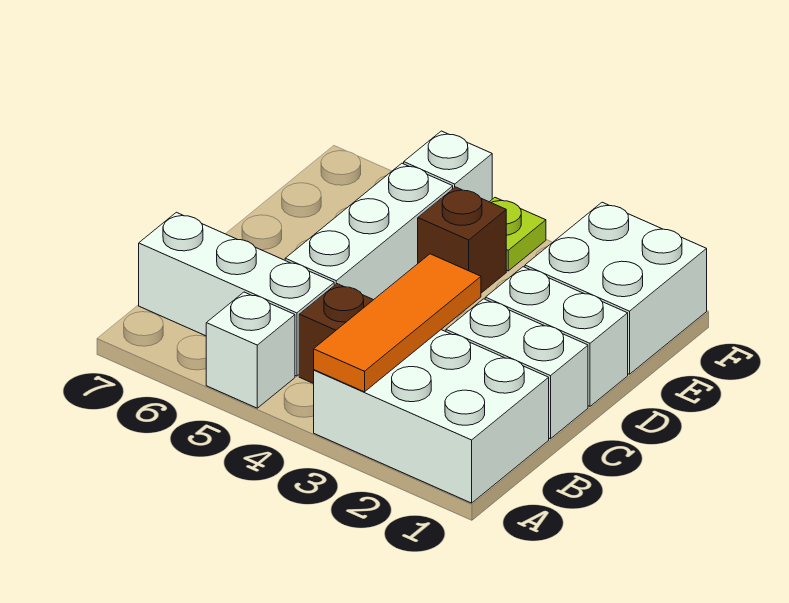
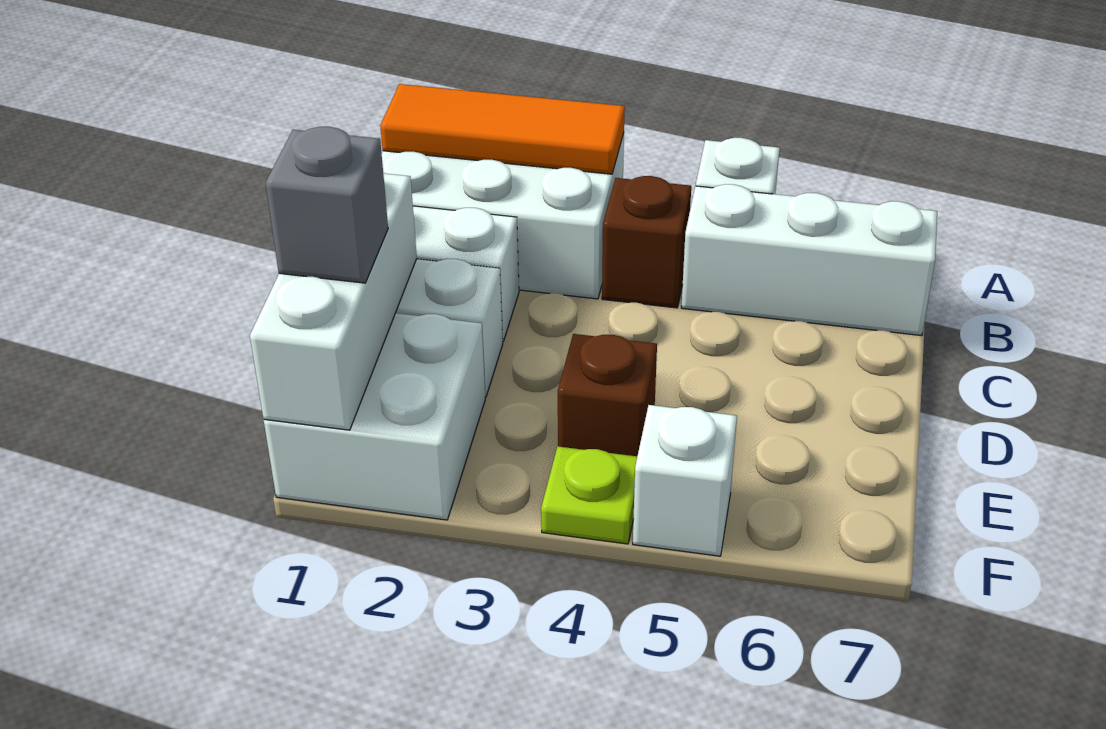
orange 1x3 tile [314,254,481,392] -> orange 1x3 tile turned to [380,84,625,174]
white 1x3 brick [285,163,453,300] -> white 1x3 brick moved to [250,173,417,430]
none -> grey 1x1 brick [266,127,388,283]

